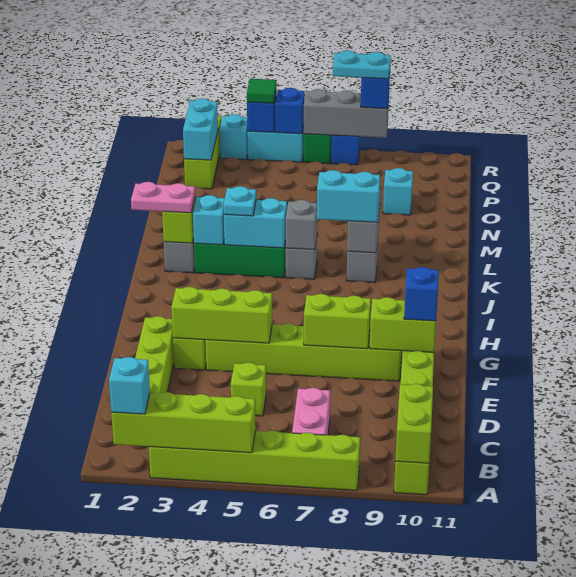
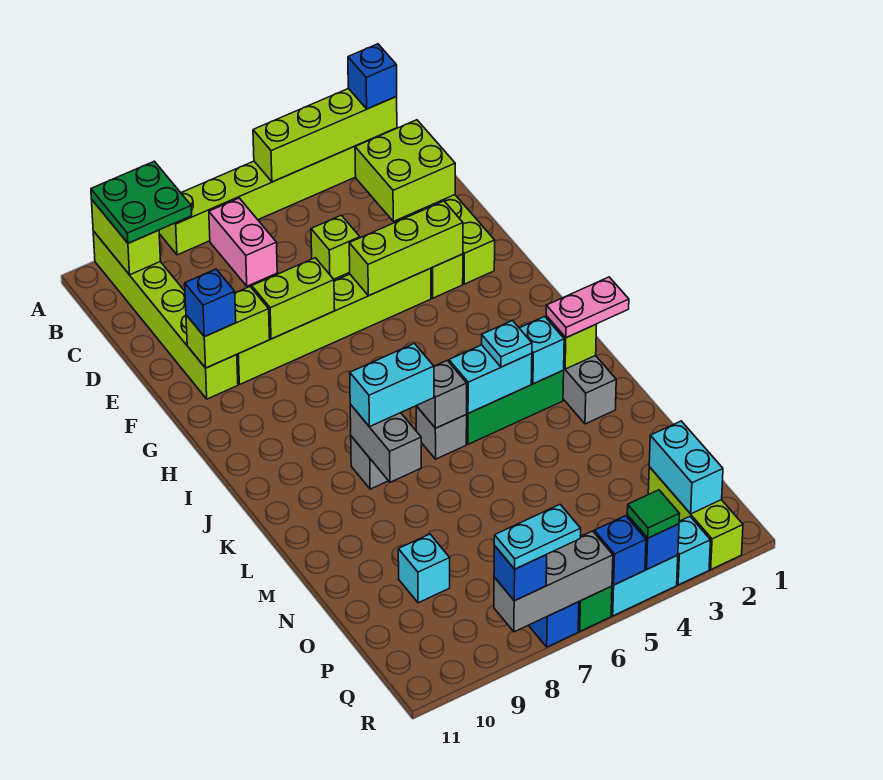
cyan 1x1 brick [109,357,150,414] -> blue 1x1 brick [348,44,397,109]
none -> green 2x2 plate [91,161,192,243]
none -> lime 2x2 brick [355,120,455,221]

